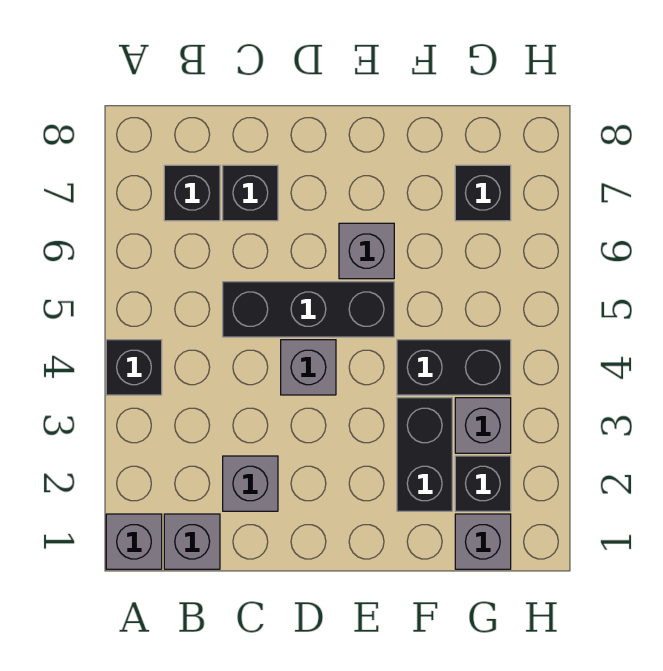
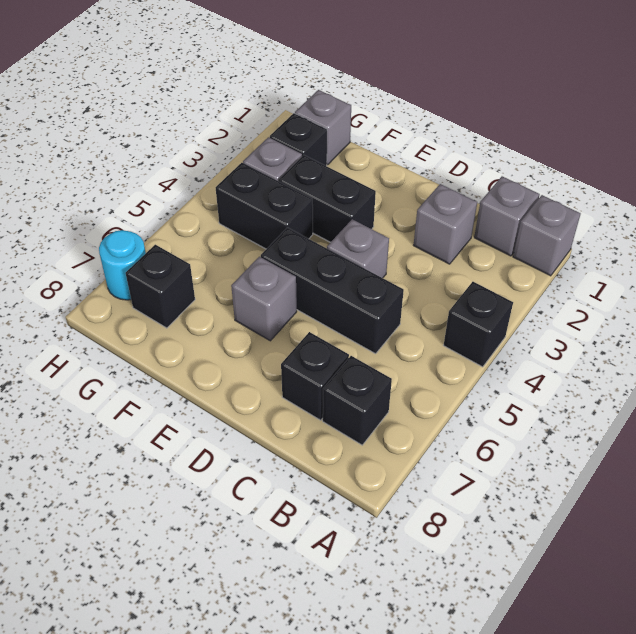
black 1x2 brick [397,398,452,511] -> black 1x2 brick turned to [279,155,376,242]
none -> cyan 1x1 round brick [99,230,146,300]

